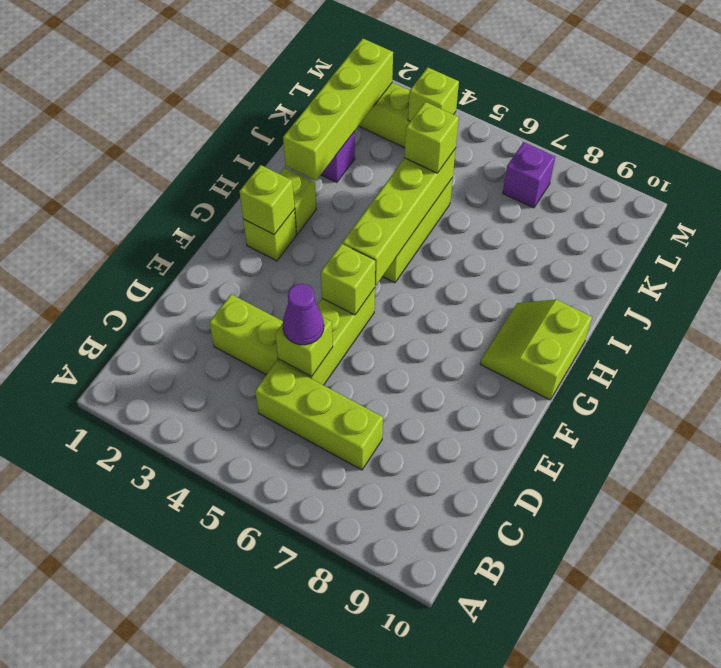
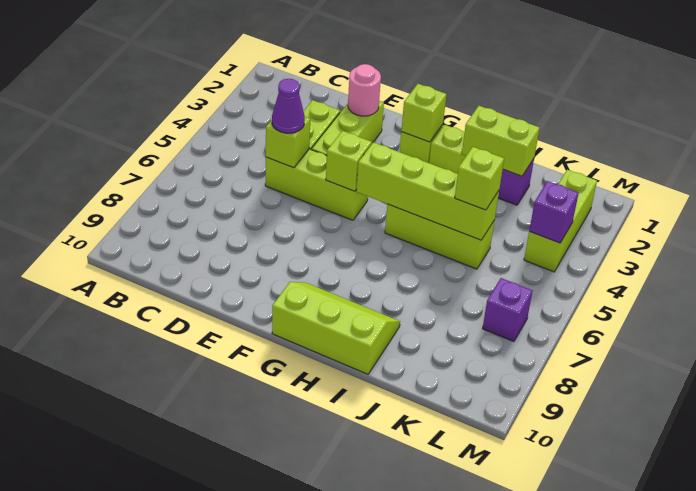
lime 1x3 brick [255,361,383,470] -> lime 1x3 brick moved to [312,101,384,156]
none -> pink 1x1 round brick [348,64,381,116]
lime 2x2 slope [480,300,592,400] -> lime 2x3 slope [272,282,400,374]
lime 1x4 brick [283,39,393,181] -> lime 1x2 brick [462,106,540,176]
lime 1x1 brick [408,67,459,121] -> purple 1x1 brick [529,181,579,243]

